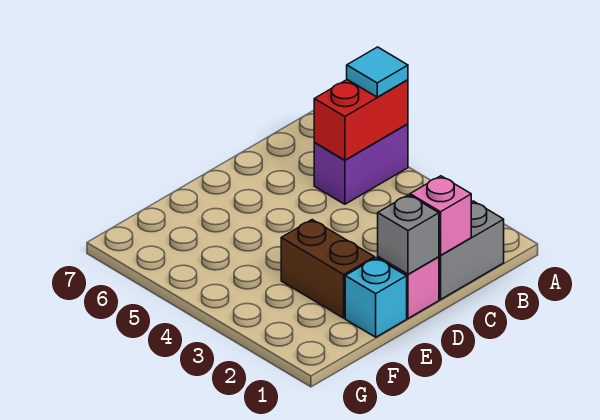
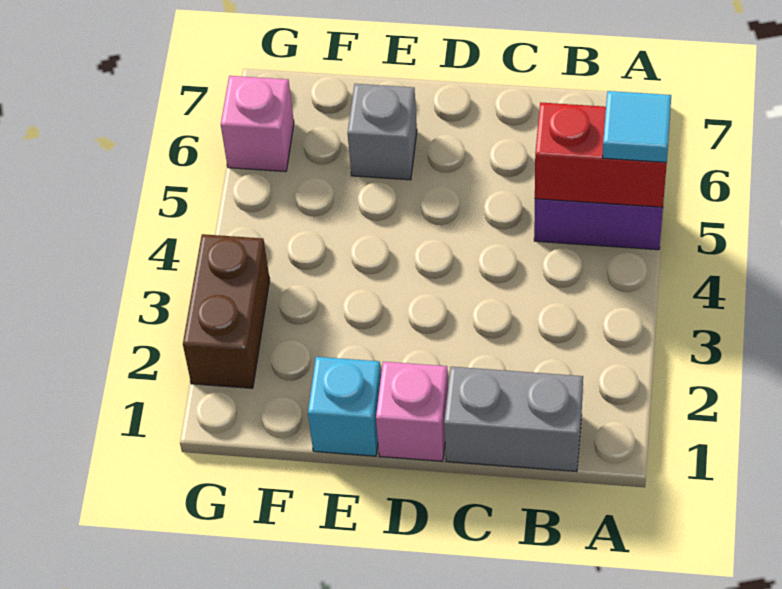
pink 1x1 brick [410,176,471,255] -> pink 1x1 brick moved to [221,76,294,172]
grey 1x1 brick [378,195,439,274] -> grey 1x1 brick moved to [347,84,417,180]
brown 1x2 brick [281,220,375,318] -> brown 1x2 brick moved to [183,234,270,388]

